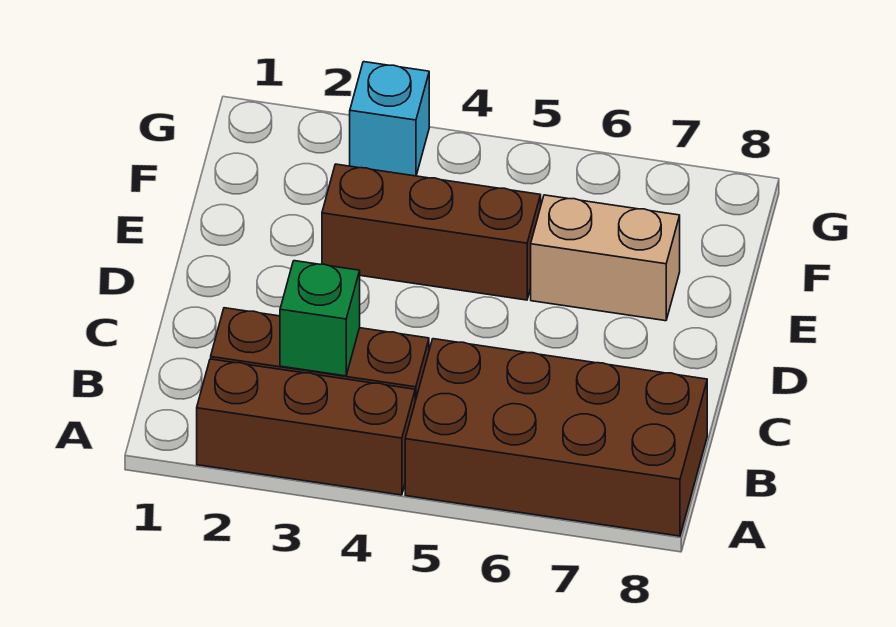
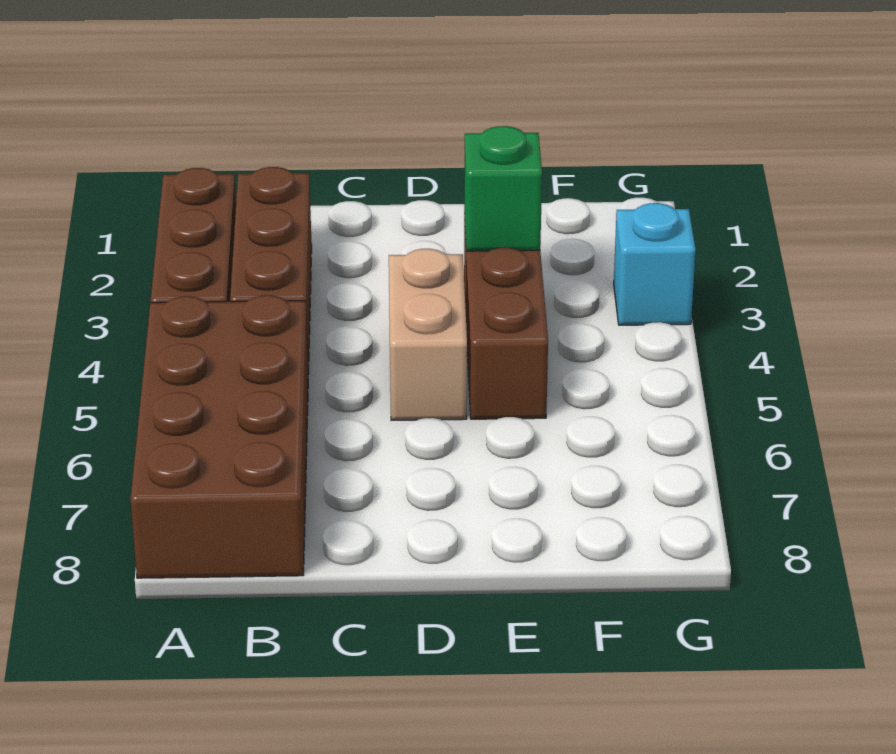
green 1x1 brick [280,261,360,376] -> green 1x1 brick moved to [464,126,542,251]
tan 1x2 brick [531,195,680,321] -> tan 1x2 brick moved to [389,249,467,420]

